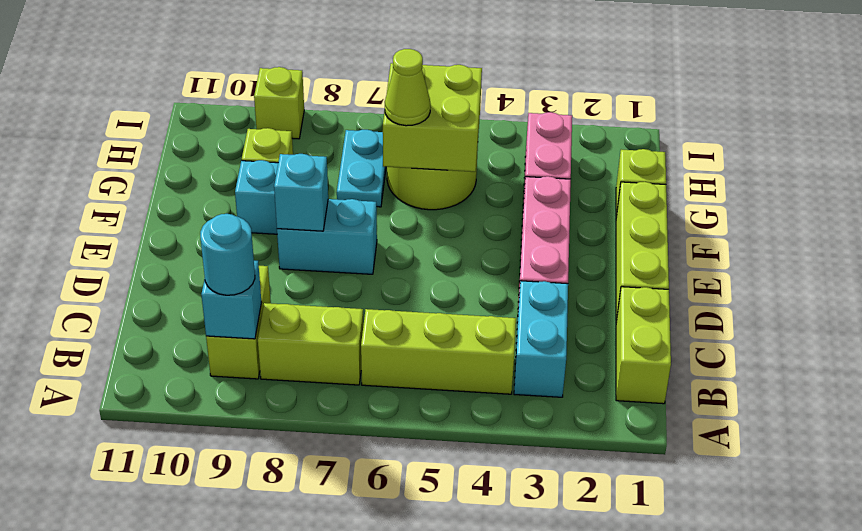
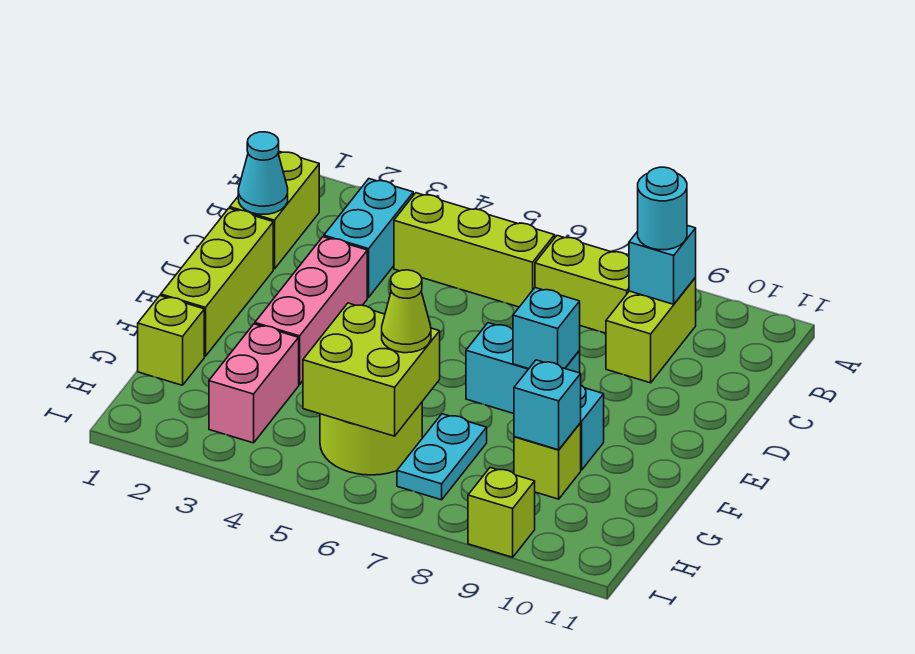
none -> cyan 1x1 cone [238,132,288,214]
none -> cyan 1x1 brick [514,360,581,450]

